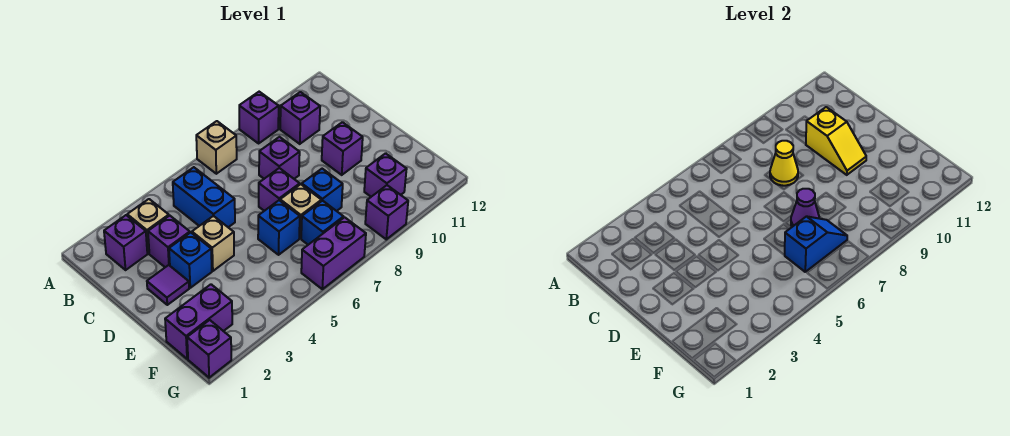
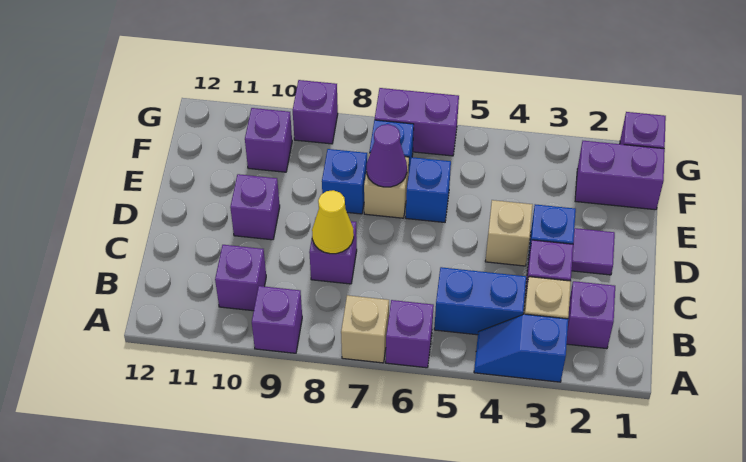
blue 1x2 brick [173,167,235,227] -> blue 1x2 brick turned to [434,267,526,335]
yellow 1x2 slope [806,107,866,175] -> none
purple 1x1 brick [259,168,300,211] -> purple 1x1 brick moved to [386,300,434,368]
blue 1x2 slope [785,216,847,272] -> blue 1x2 slope moved to [474,314,568,382]

